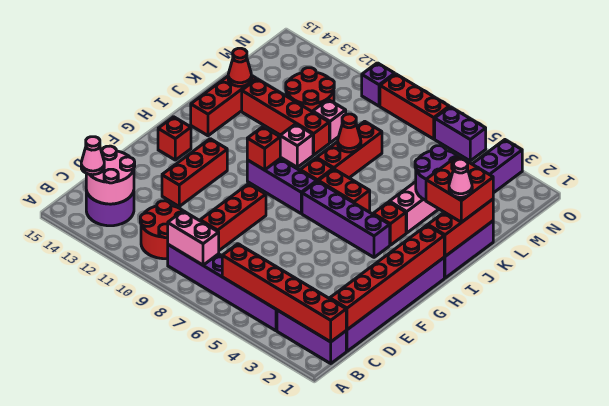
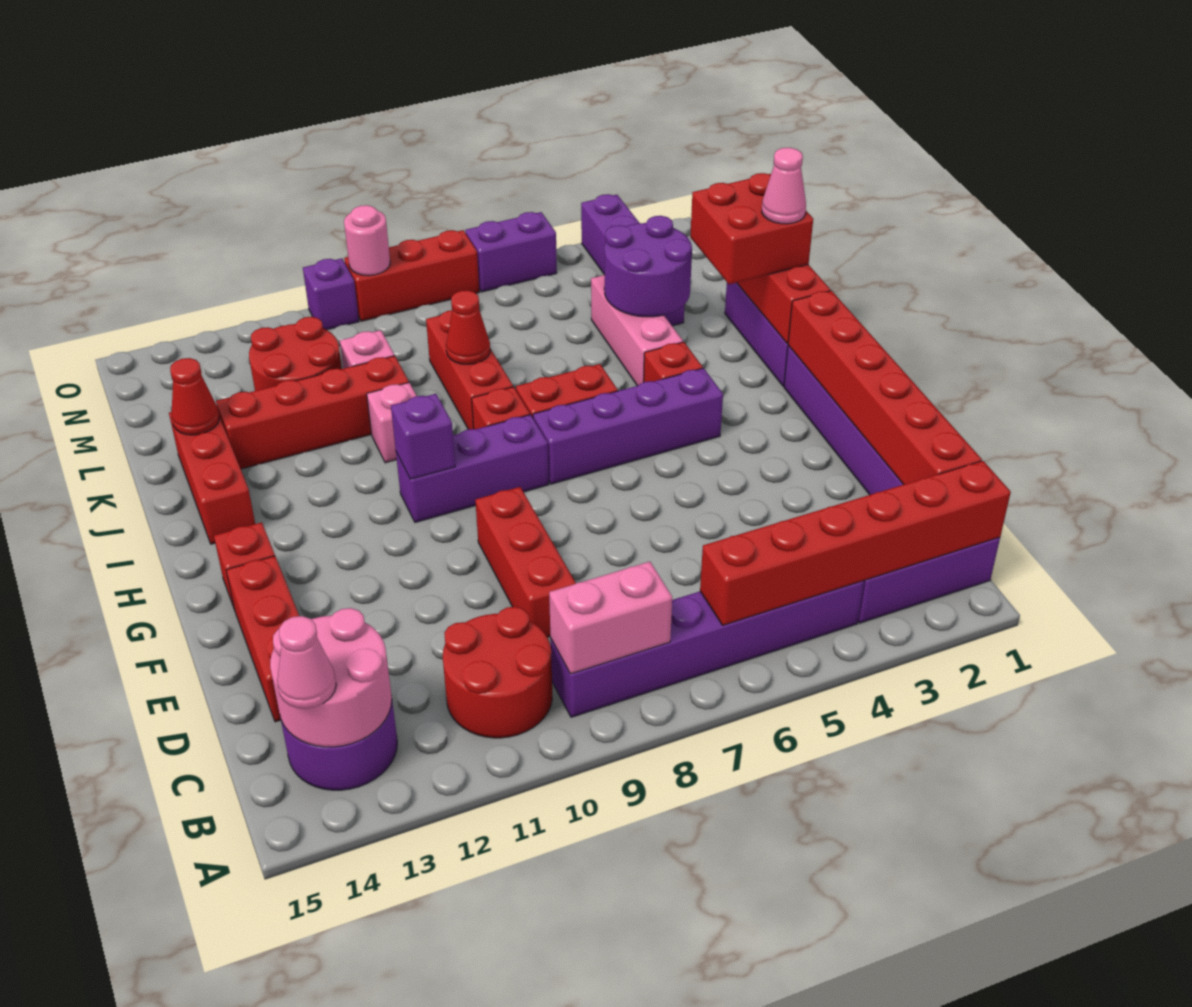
red 1x3 brick [162,139,227,206] -> red 1x3 brick moved to [226,556,299,722]
red 1x1 brick [247,127,280,170] -> purple 1x1 brick [391,394,455,479]
none -> pink 1x1 round brick [344,205,390,276]

